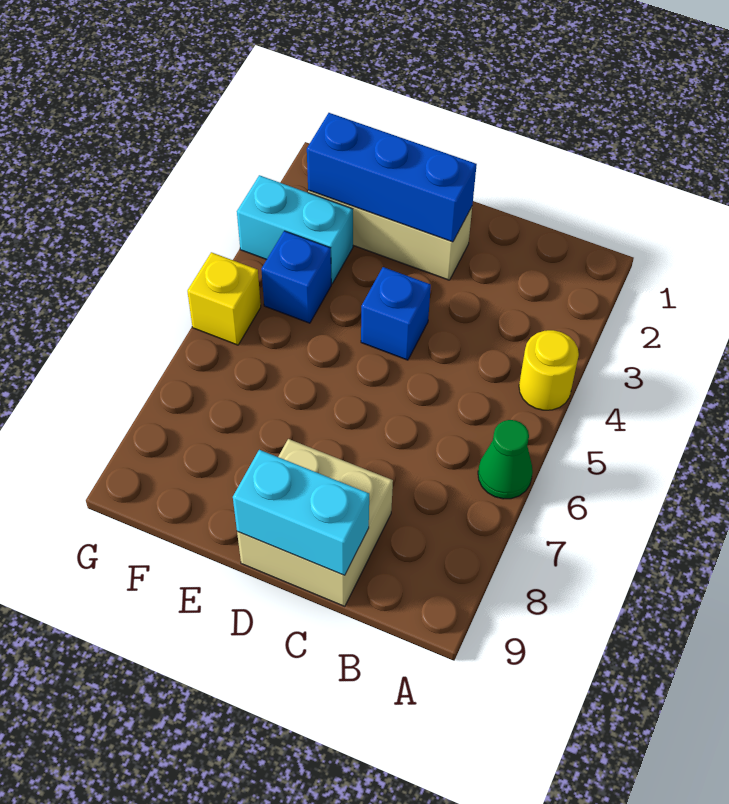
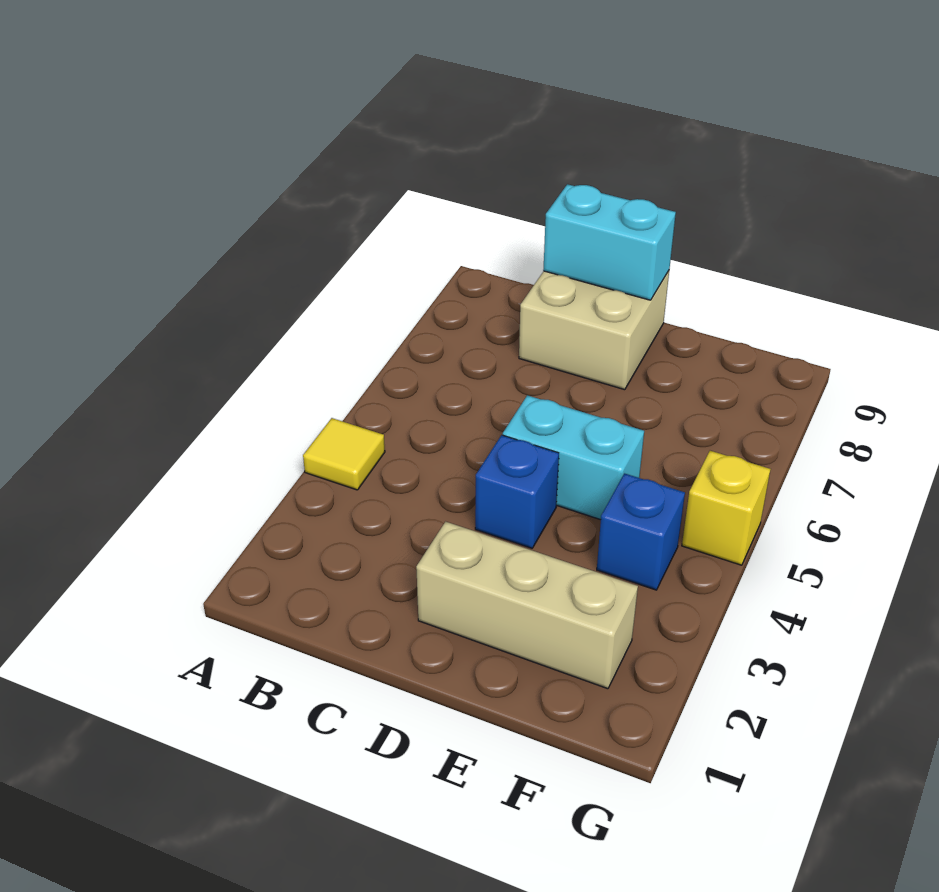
yellow 1x1 round brick [519,330,579,410] -> yellow 1x1 tile [303,418,385,490]
green 1x1 cone [478,420,533,499] -> none
blue 1x3 brick [307,113,477,242] -> none
cyan 1x2 brick [237,175,353,284] -> cyan 1x2 brick moved to [503,395,644,520]

